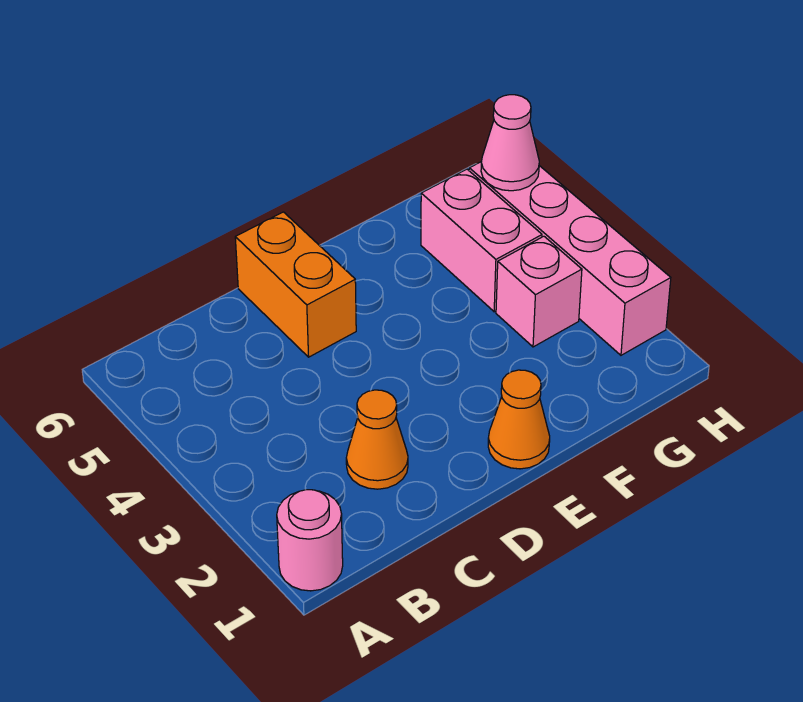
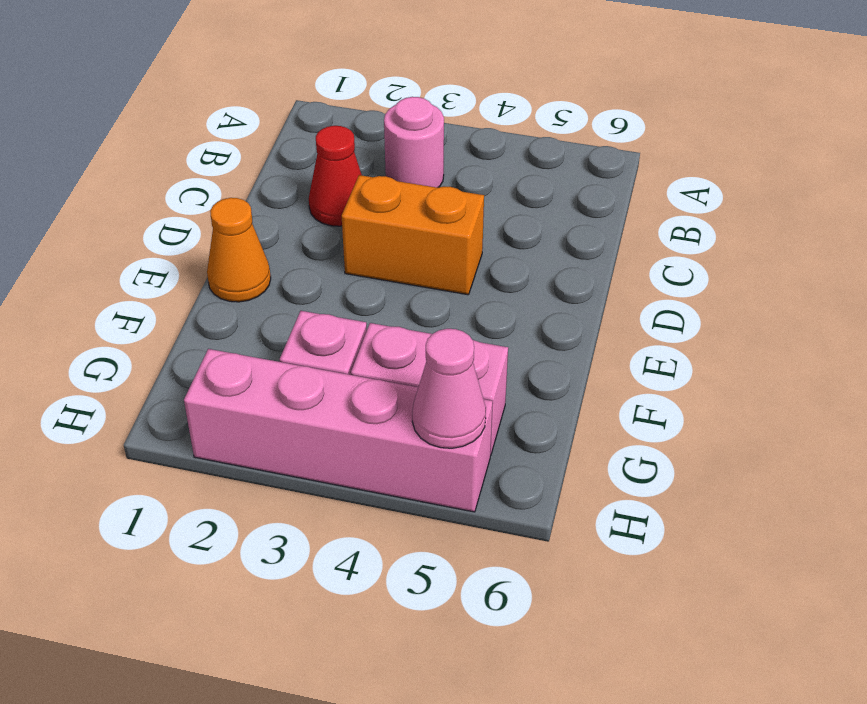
pink 1x1 round brick [277,490,343,591] -> pink 1x1 round brick moved to [384,97,444,188]
orange 1x1 cone [346,390,408,489] -> red 1x1 cone [309,126,362,226]
orange 1x2 brick [235,212,356,357] -> orange 1x2 brick moved to [342,175,484,295]

